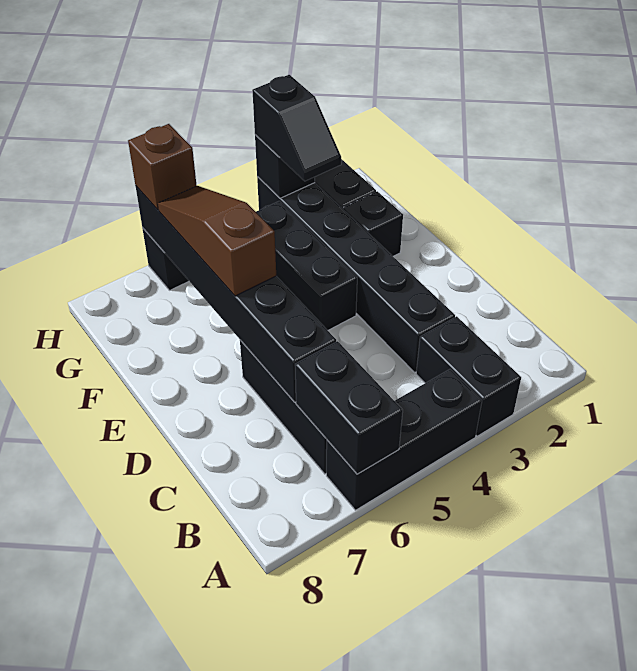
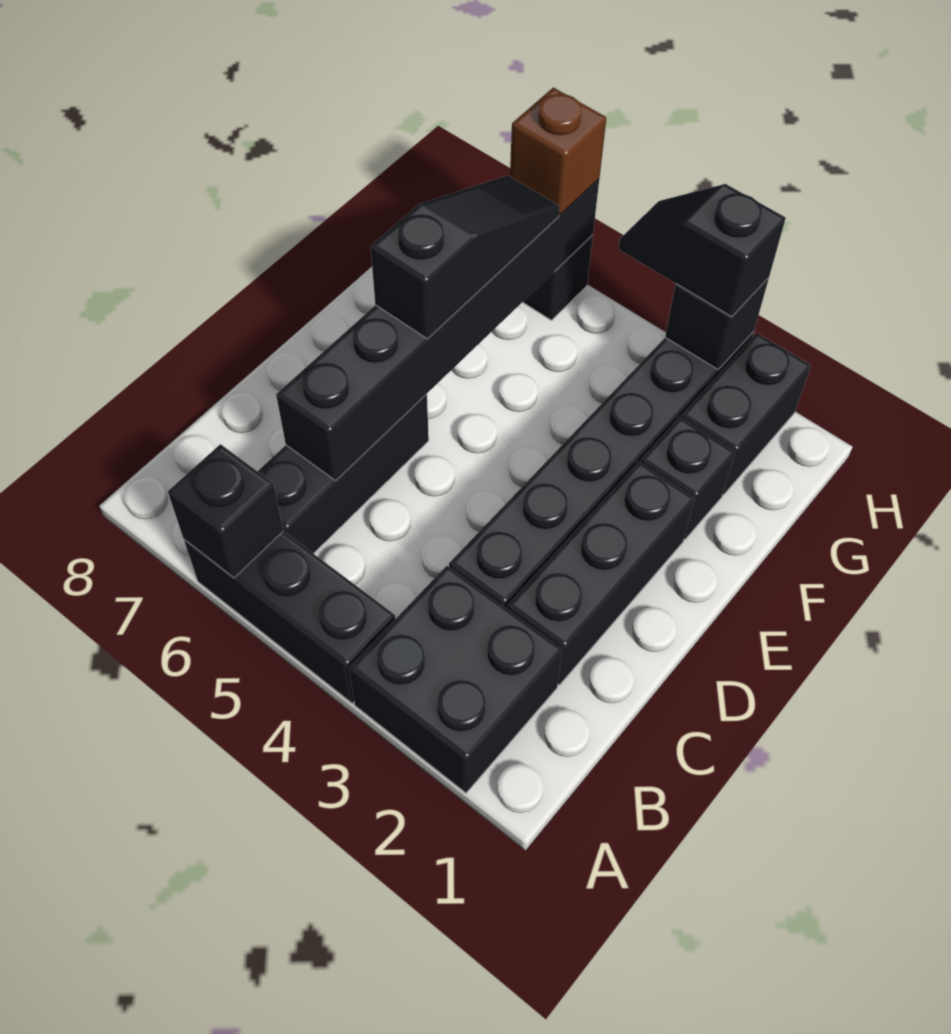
black 1x2 brick [416,316,521,436] -> black 2x2 brick [349,566,562,793]
black 1x2 brick [295,341,403,474] -> black 1x1 brick [168,444,283,578]
black 1x3 brick [256,201,357,330] -> black 1x3 brick moved to [507,462,695,685]
brown 1x3 slope [158,186,276,296] -> black 1x3 slope [371,176,559,339]
black 1x2 slope [252,75,341,181] -> black 1x2 slope turned to [619,184,786,317]

